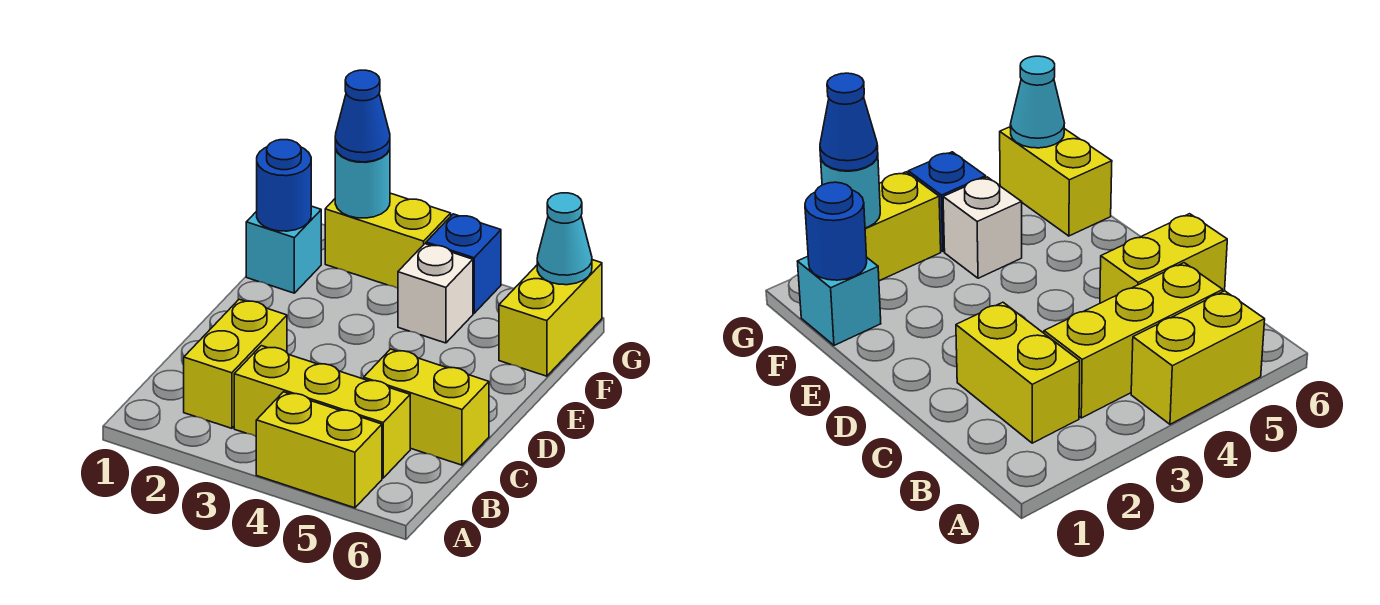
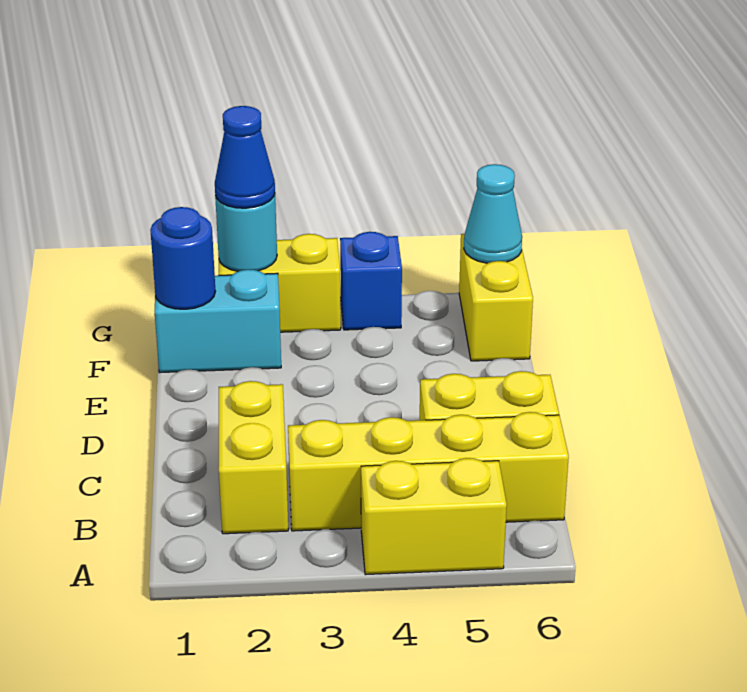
yellow 1x3 brick [234,346,410,478] -> yellow 1x4 brick [288,412,569,531]
cyan 1x1 brick [246,206,321,293] -> cyan 1x2 brick [155,269,281,373]
white 1x1 brick [398,244,473,343] -> none

